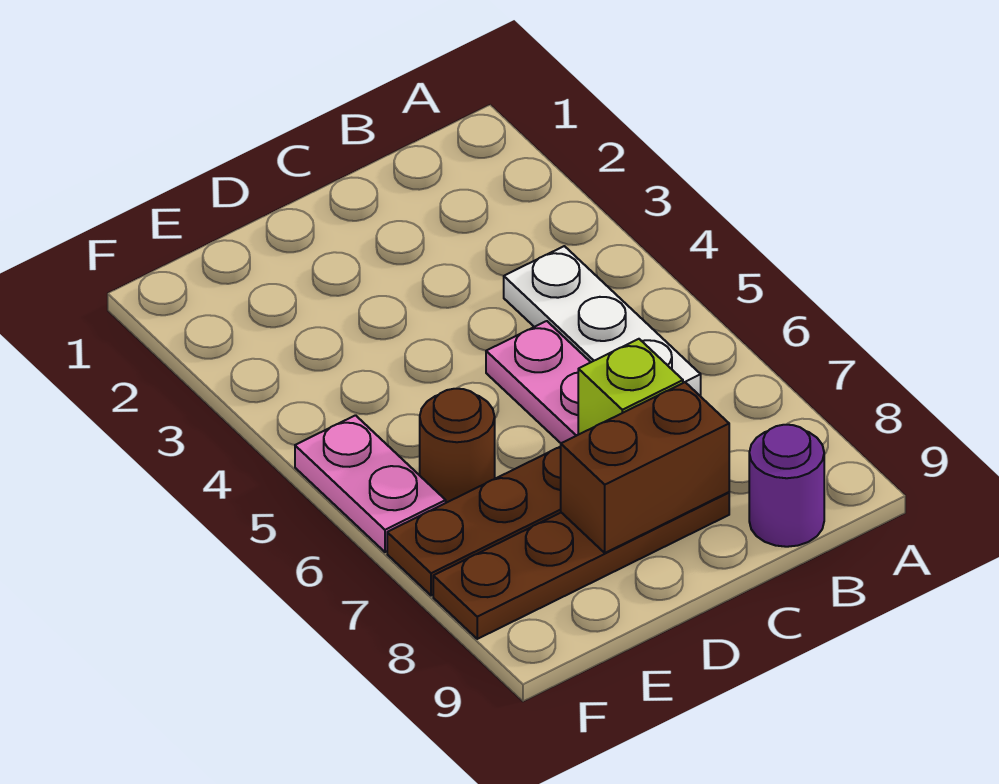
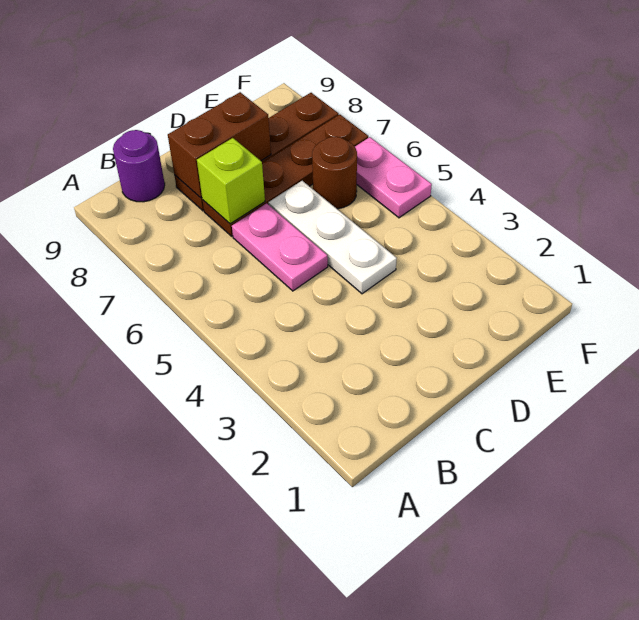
white 1x3 plate [504,246,701,396] -> white 1x3 plate moved to [268,181,397,294]

